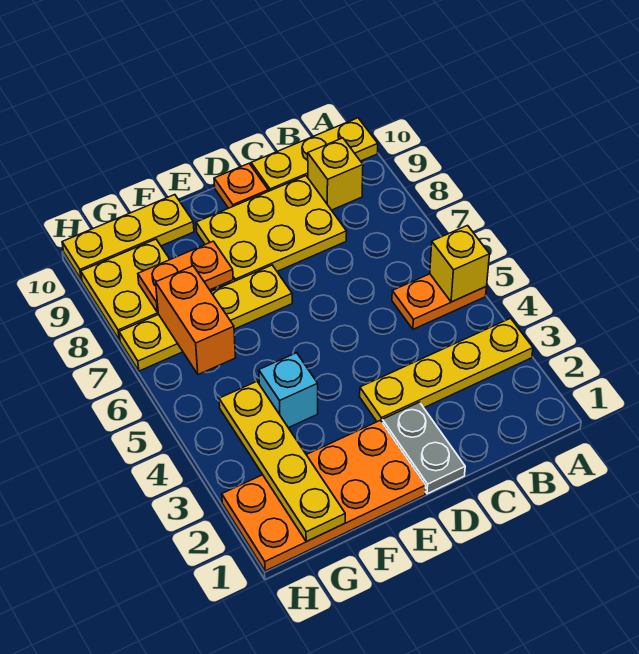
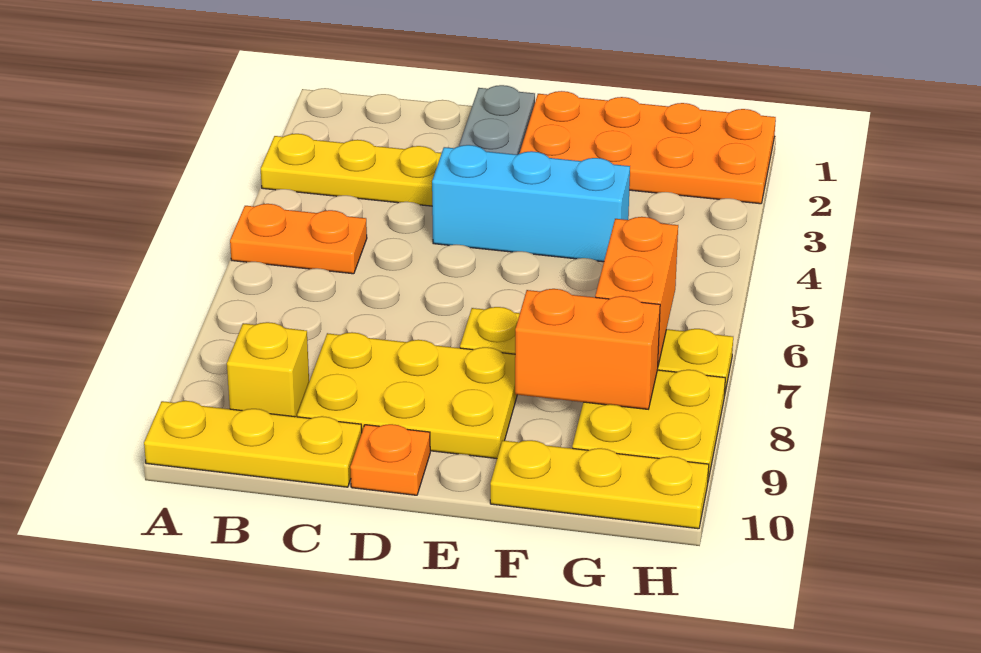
yellow 1x1 brick [430,226,490,302] -> none
cyan 1x1 brick [259,353,318,428] -> cyan 1x3 brick [432,145,630,262]
orange 1x2 plate [138,241,233,312] -> orange 1x2 brick [515,289,660,409]
yellow 1x4 plate [219,381,345,542] -> none

